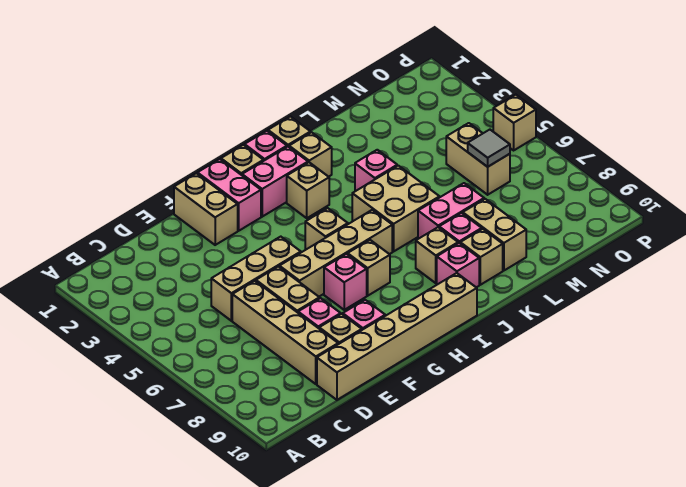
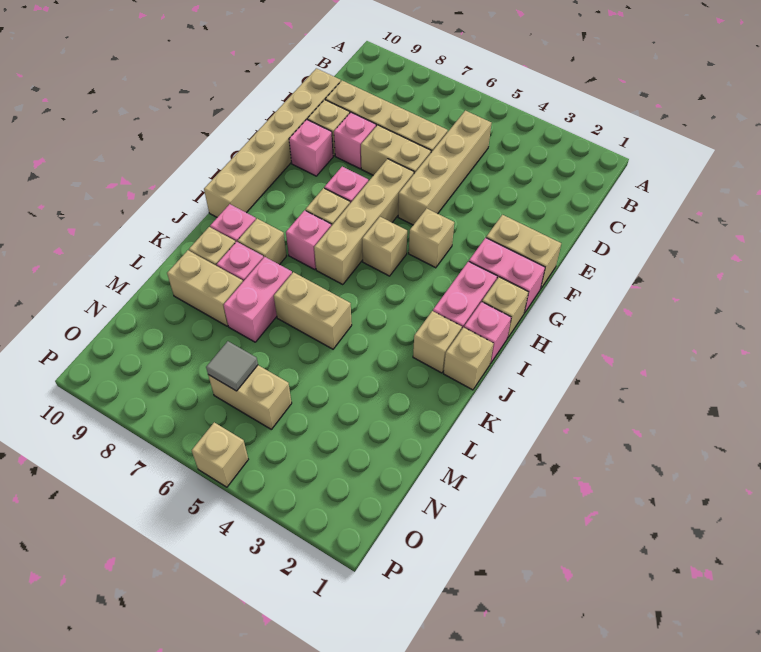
tan 1x3 brick [211,237,301,321] -> tan 1x4 brick [398,111,491,225]
tan 1x1 brick [287,162,329,218] -> tan 1x1 brick moved to [409,208,454,268]
tan 2x2 brick [352,166,440,251] -> tan 1x2 brick [274,272,352,349]
pink 1x1 brick [355,150,397,191] -> pink 1x1 brick moved to [286,210,331,270]

